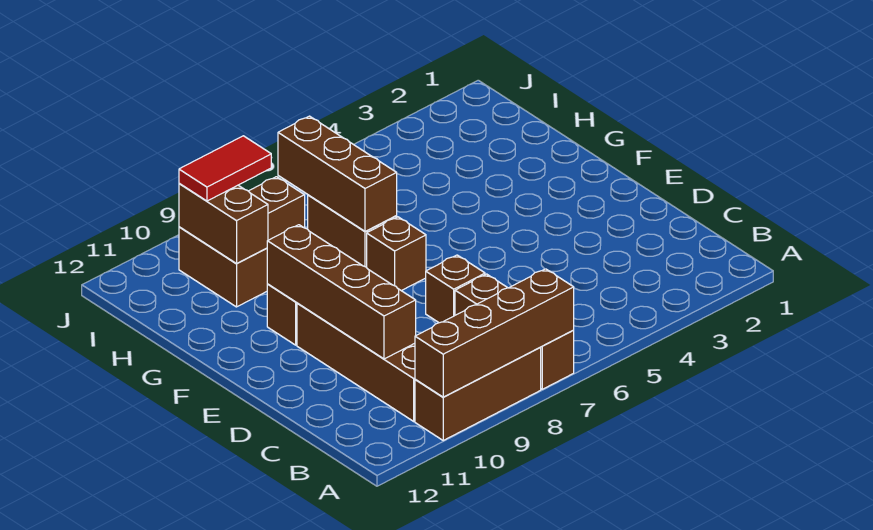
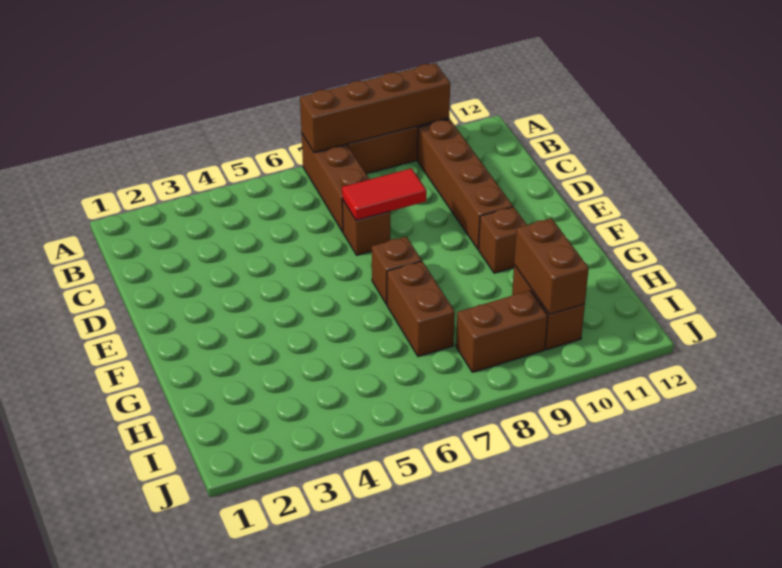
brown 1x4 brick [267,225,416,359] -> none
brown 1x3 brick [278,116,397,231] -> none
red 1x2 tile [179,136,271,201] -> red 1x2 tile moved to [342,168,426,221]

